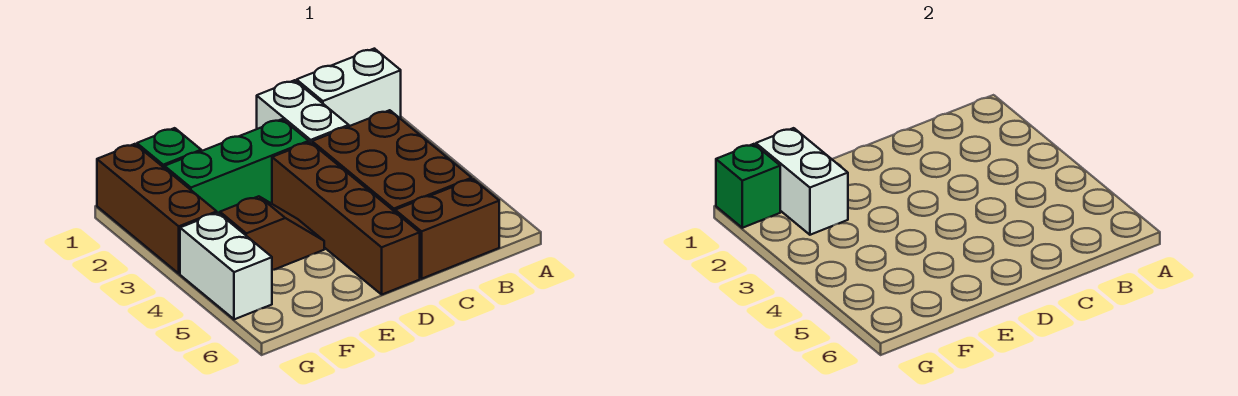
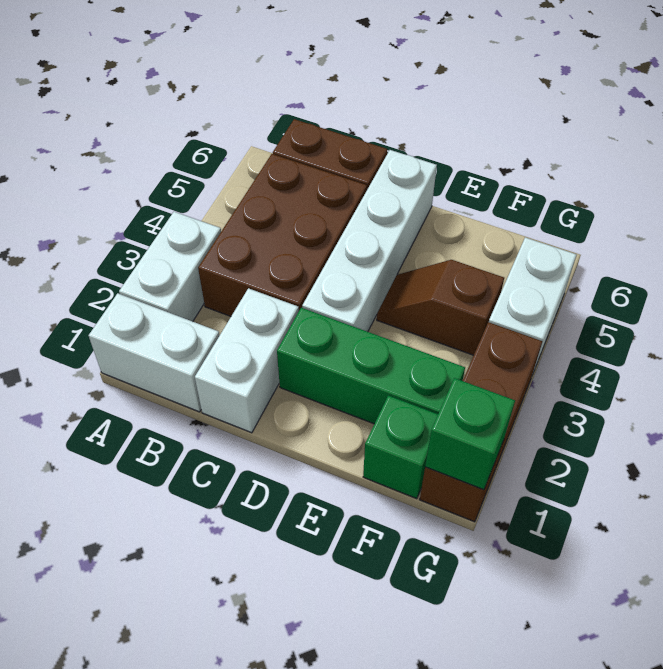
brown 1x4 brick [272,142,420,294] -> white 1x4 brick [302,150,437,332]
white 1x2 brick [756,128,848,235] -> white 1x2 brick moved to [119,212,221,321]

